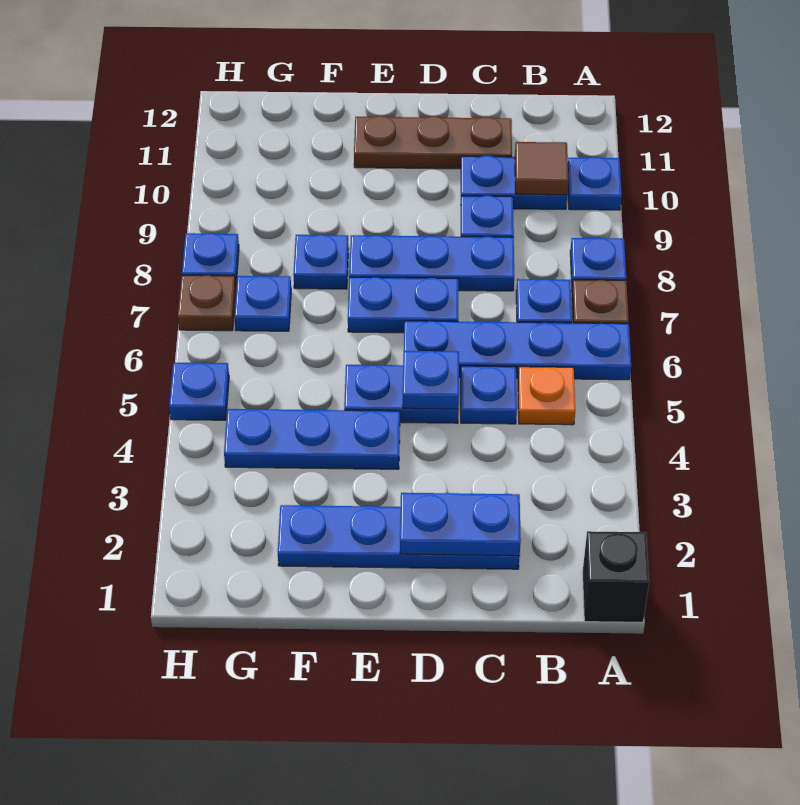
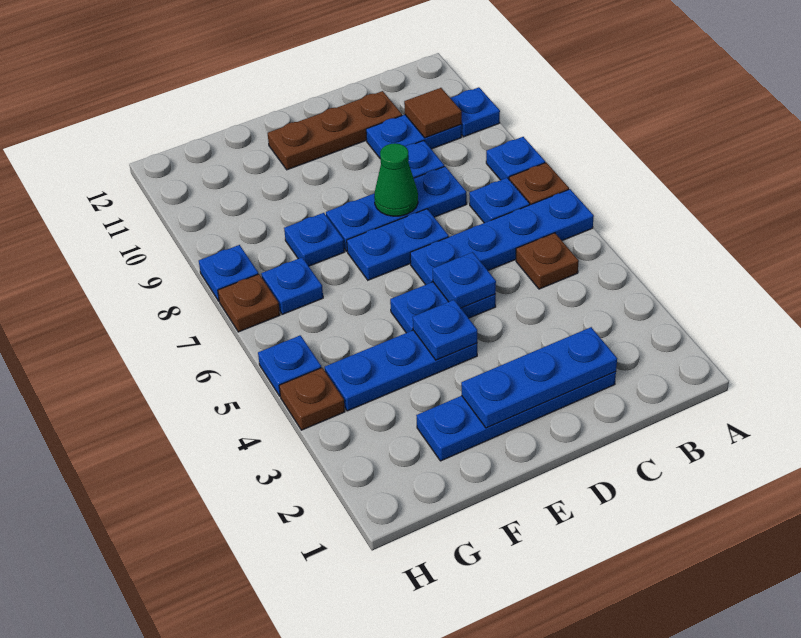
black 1x1 brick [582,531,649,622] -> none
orange 1x1 plate [518,367,575,425] -> brown 1x1 plate [516,233,579,289]
blue 1x2 plate [400,493,521,556] -> blue 1x3 plate [461,327,617,428]
blue 1x1 plate [461,366,517,424] -> blue 1x1 plate moved to [413,300,477,360]
none -> green 1x1 cone [374,143,418,216]
none -> brown 1x1 plate [279,368,345,430]

